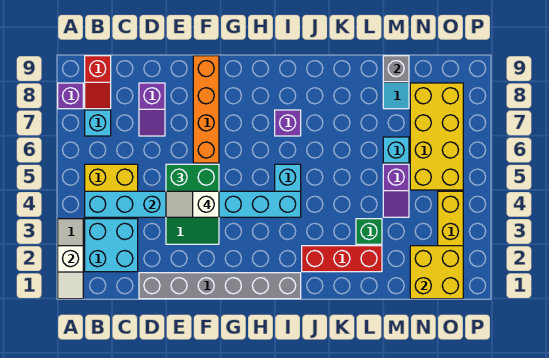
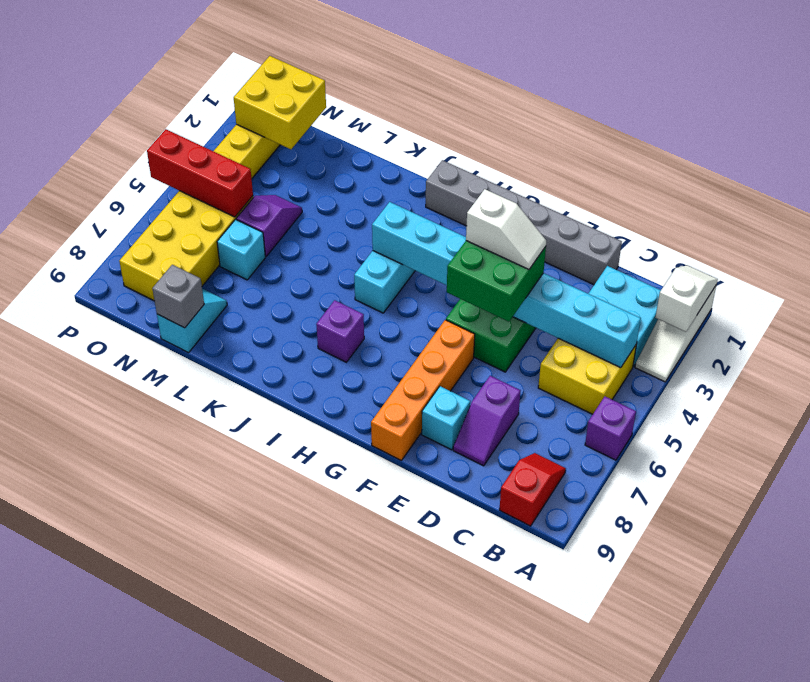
purple 1x1 brick [58,83,83,109] -> purple 1x1 brick moved to [585,397,636,460]
cyan 1x1 brick [85,110,111,136] -> cyan 1x1 brick moved to [422,386,470,450]
purple 1x2 slope [139,83,165,136] -> purple 1x2 slope turned to [453,376,520,466]
red 1x3 brick [302,246,382,272] -> red 1x3 brick moved to [147,129,253,217]
green 1x1 brick [356,219,382,244] -> none

